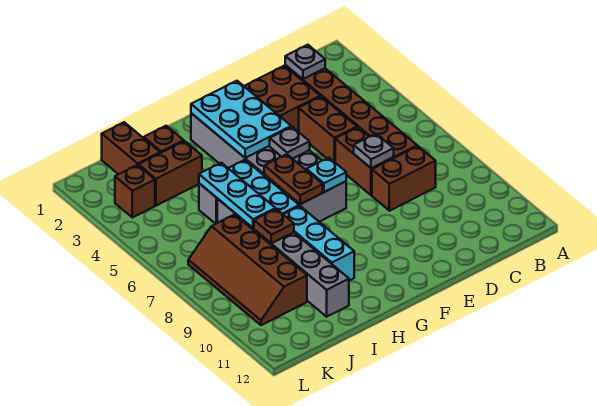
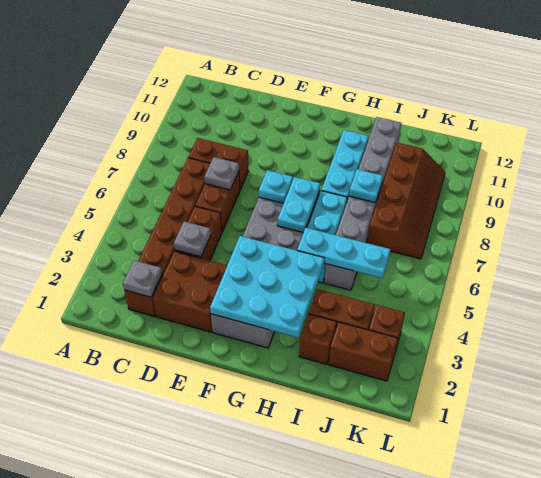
cyan 2x3 plate [191,81,291,158] -> cyan 3x3 plate [210,236,324,337]
grey 1x1 plate [270,127,310,159] -> grey 1x1 plate moved to [174,222,211,257]
brown 1x2 plate [264,154,323,204] -> cyan 1x2 plate [277,177,320,233]
cyan 1x3 plate [199,163,276,228] -> cyan 1x3 plate turned to [297,228,391,278]
brown 1x1 plate [254,209,294,243] -> cyan 1x1 plate [349,169,383,203]
brown 1x2 brick [102,122,160,174] -> brown 1x2 brick turned to [329,322,398,381]

